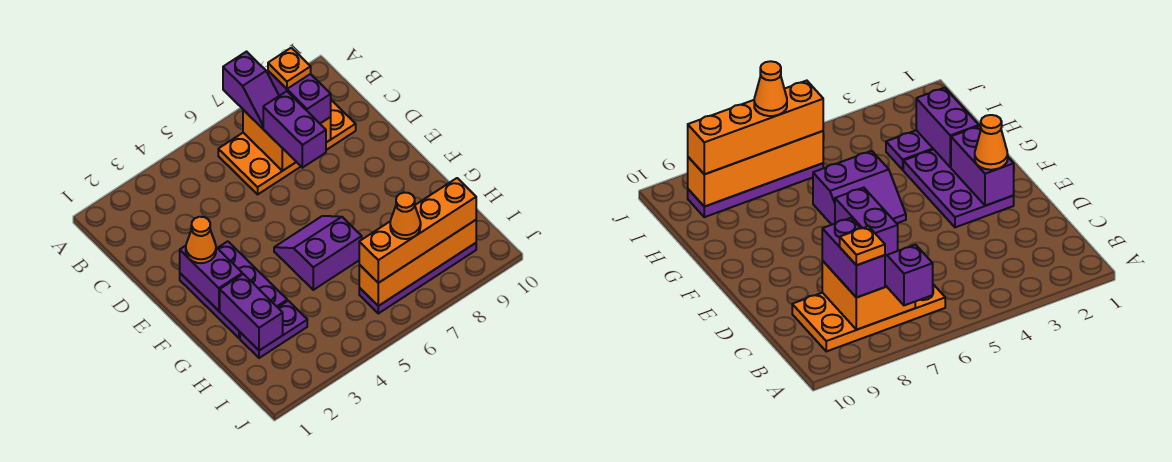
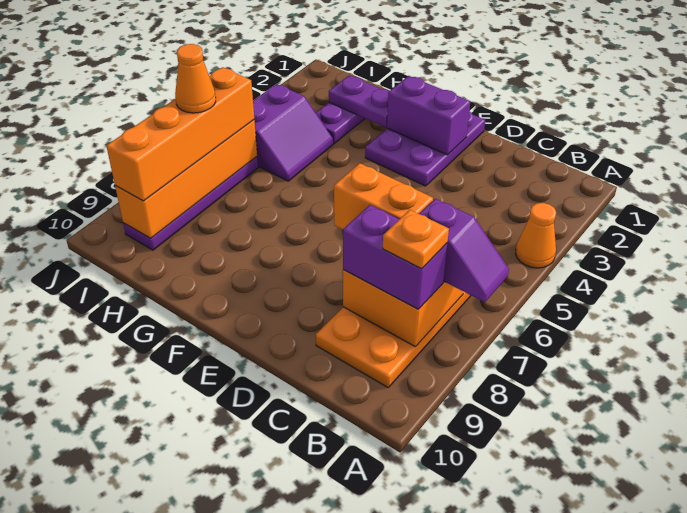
purple 1x2 slope [223,52,279,128] -> purple 1x2 slope turned to [420,199,509,302]
purple 1x2 brick [263,91,326,168] -> orange 1x2 brick [334,163,433,229]
purple 2x3 plate [180,241,287,338] -> purple 2x3 plate turned to [365,111,485,186]
orange 1x1 cone [186,217,216,263] -> orange 1x1 cone moved to [515,203,556,268]
purple 2x2 slope [274,216,362,290] -> purple 2x2 slope moved to [253,84,333,181]
purple 1x2 brick [220,274,283,351] -> purple 1x2 plate [329,75,389,127]

